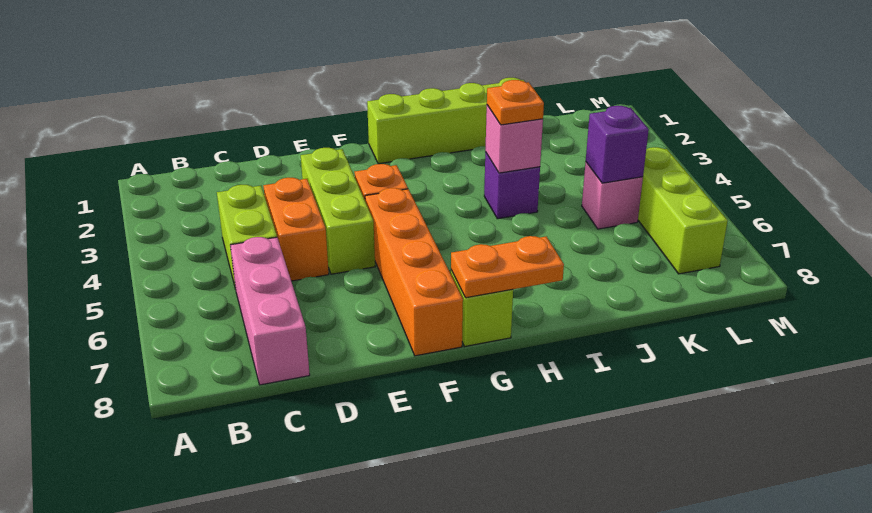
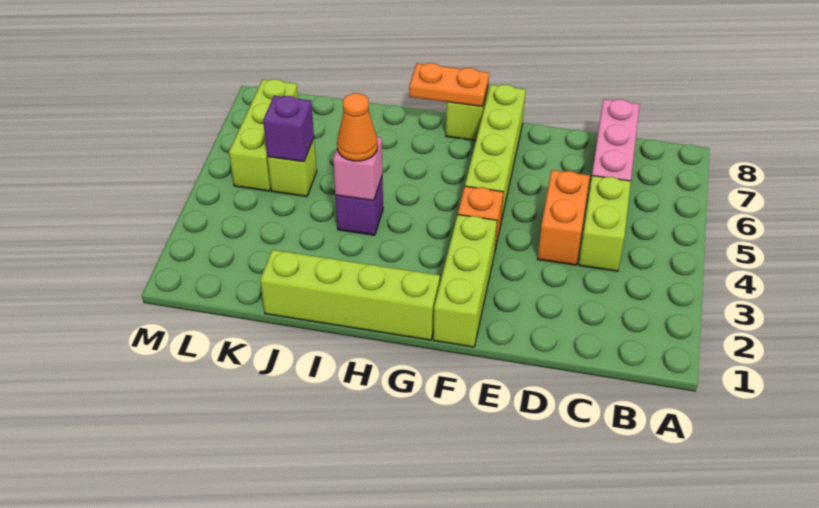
lime 1x3 brick [301,148,375,274] -> lime 1x3 brick moved to [433,215,497,347]
orange 1x4 brick [365,188,463,356] -> lime 1x4 brick [465,85,526,222]
orange 1x1 plate [487,80,544,125] -> orange 1x1 cone [337,93,378,161]
pink 1x1 brick [582,162,643,229] -> lime 1x1 brick [267,138,317,197]

